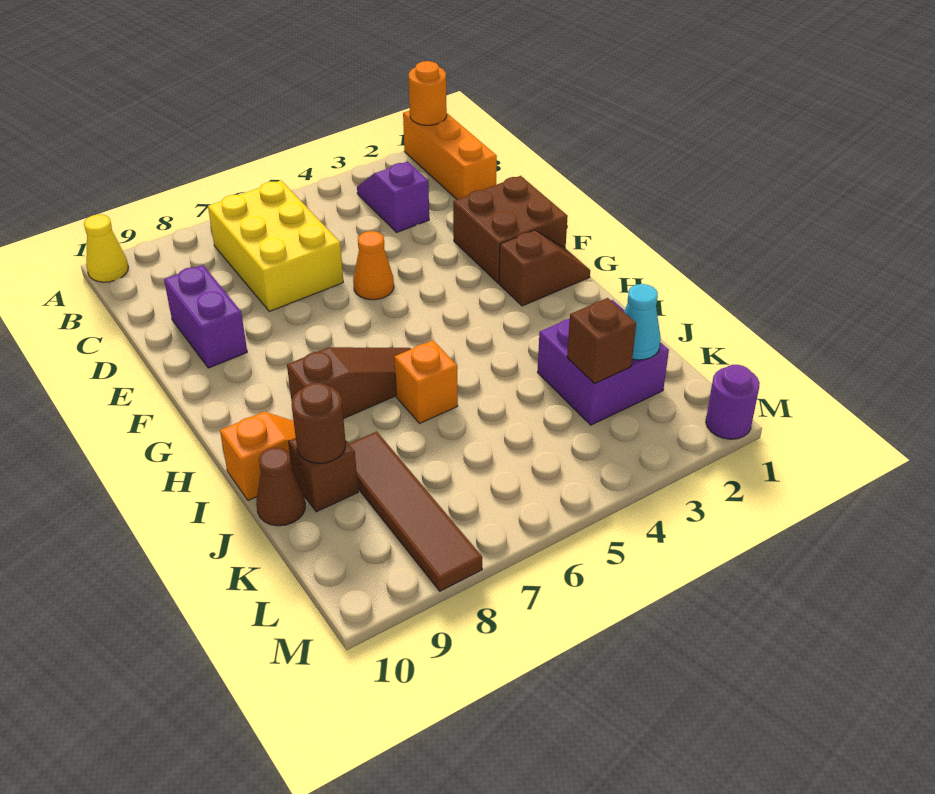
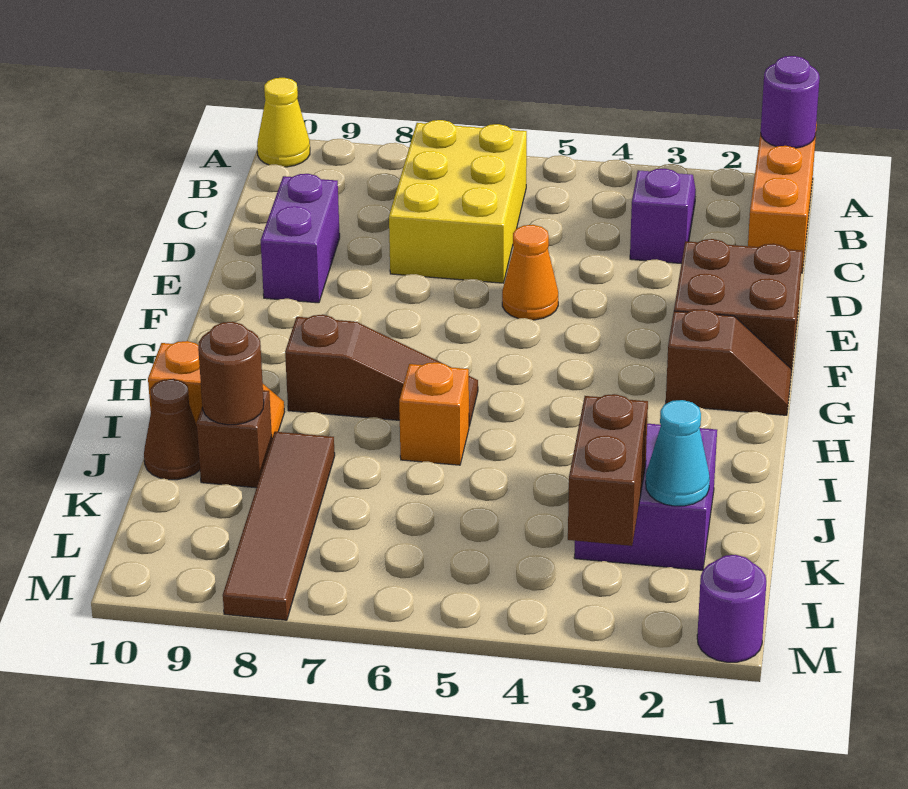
orange 1x1 round brick [409,61,447,125] -> purple 1x1 round brick [761,56,820,148]
brown 1x1 brick [567,298,636,384] -> brown 1x2 brick [568,394,648,546]

